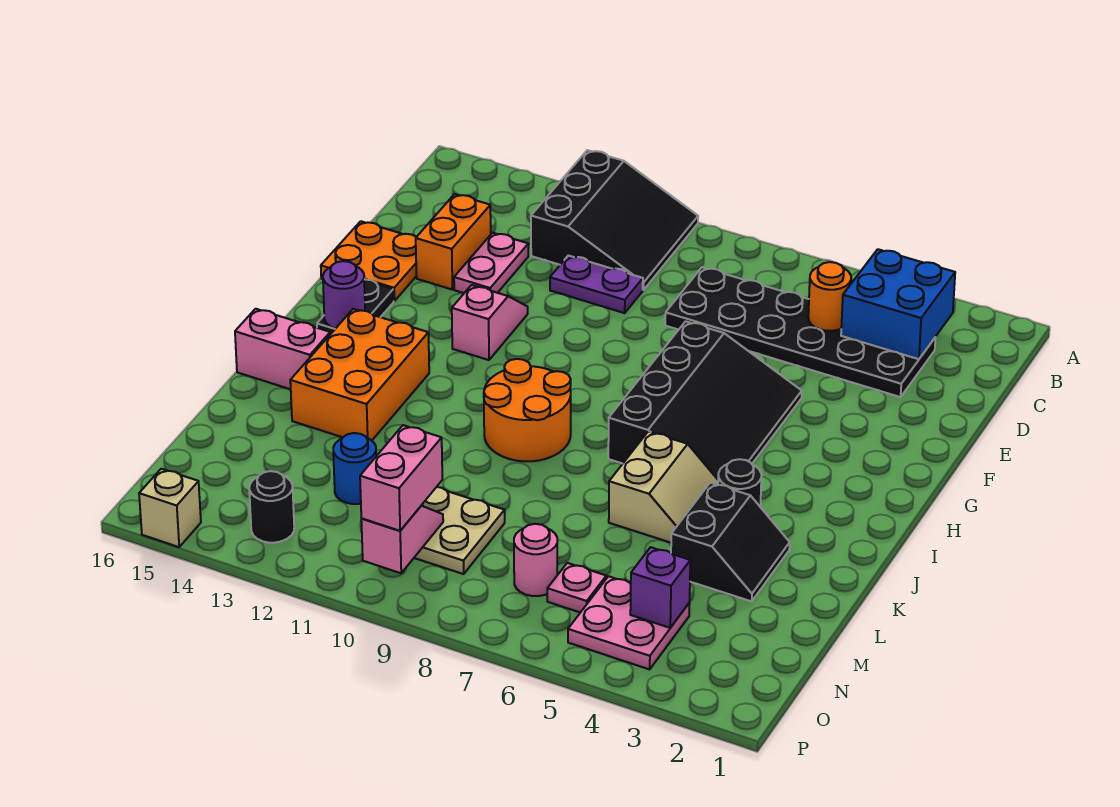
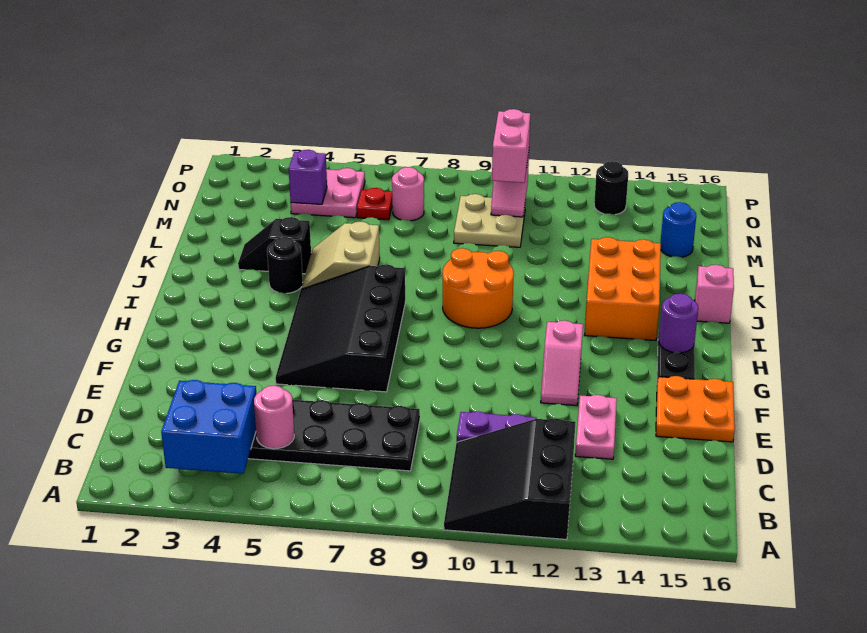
orange 1x1 round brick [808,262,851,331] -> pink 1x1 round brick [254,386,294,449]
orange 1x2 brick [416,194,491,289] -> none
pink 1x2 brick [235,309,330,389] -> pink 1x1 brick [695,265,734,323]
black 2x2 slope [671,483,790,601] -> black 1x2 slope [238,217,311,274]
blue 1x1 round brick [333,433,376,504] -> blue 1x1 round brick moved to [660,202,696,257]
pink 1x1 plate [547,563,606,613] -> red 1x1 plate [357,188,392,220]
tan 1x1 brick [139,469,201,547] -> none

